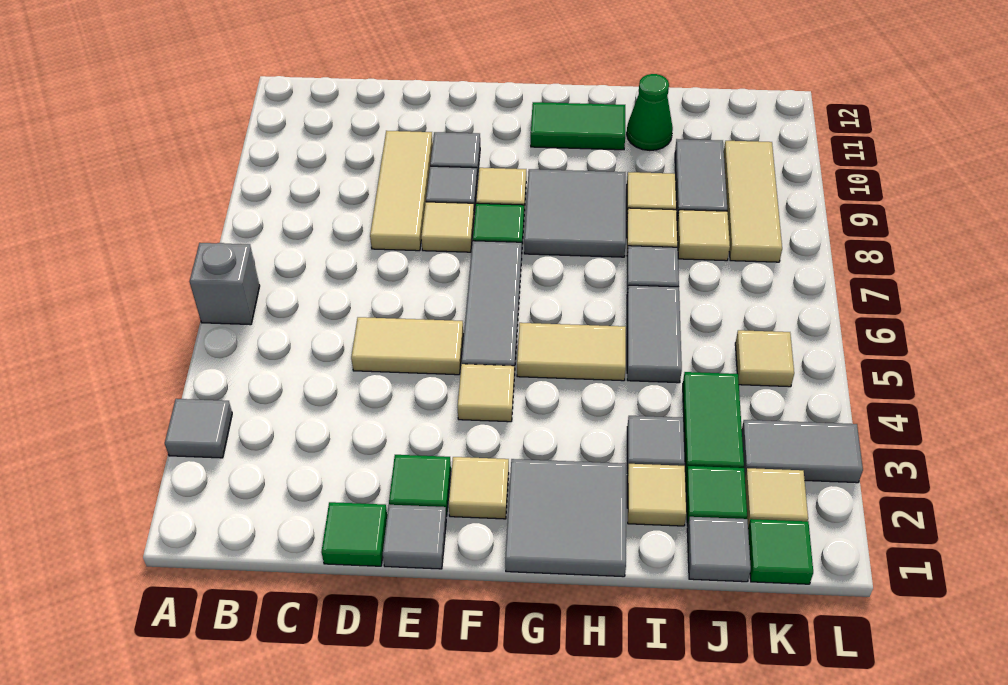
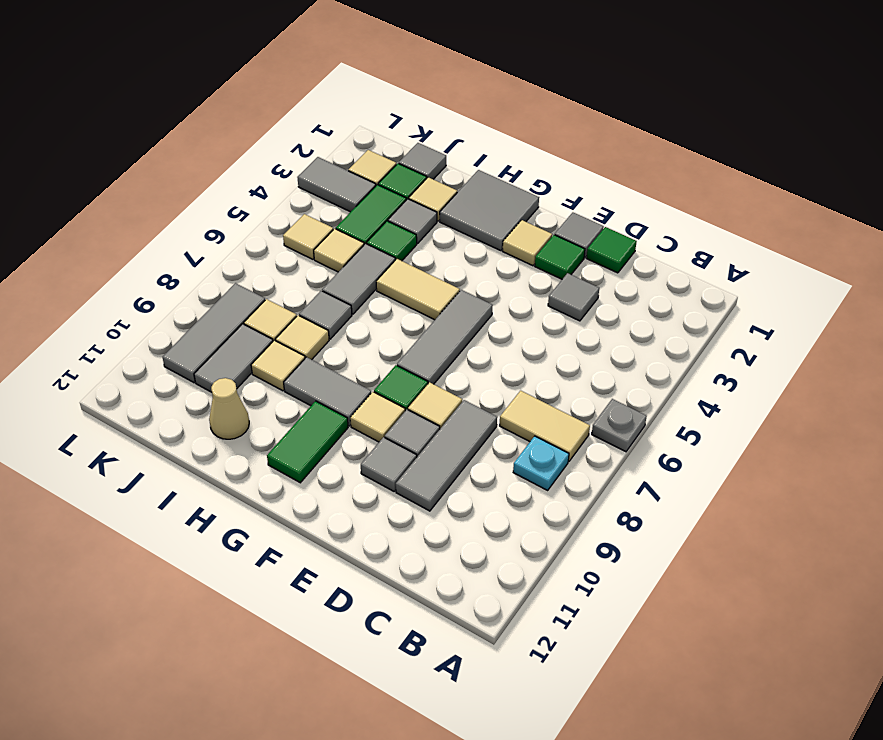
grey 1x1 tile [165,399,232,458] -> grey 1x1 tile moved to [548,273,599,321]
grey 1x1 brick [190,243,260,325] -> grey 1x1 plate [592,399,647,452]
none -> cyan 1x1 plate [513,436,569,490]
tan 1x2 tile [351,317,463,375] -> tan 1x2 tile moved to [500,391,590,462]
tan 1x3 tile [370,131,433,251] -> grey 1x3 tile [396,400,497,511]
tan 1x1 tile [457,364,514,422] -> tan 1x1 tile moved to [314,229,364,272]
grey 2x2 tile [524,169,626,257] -> grey 1x2 tile [284,357,371,426]
green 1x2 tile [531,102,625,150] -> green 1x2 tile turned to [267,401,348,483]
green 1x1 cone [627,74,673,150] -> tan 1x1 cone [209,378,249,439]
green 1x1 tile [748,519,813,584] -> green 1x1 tile moved to [367,221,417,261]
tan 1x3 tile [724,141,782,262] -> grey 1x3 tile [162,283,265,383]

